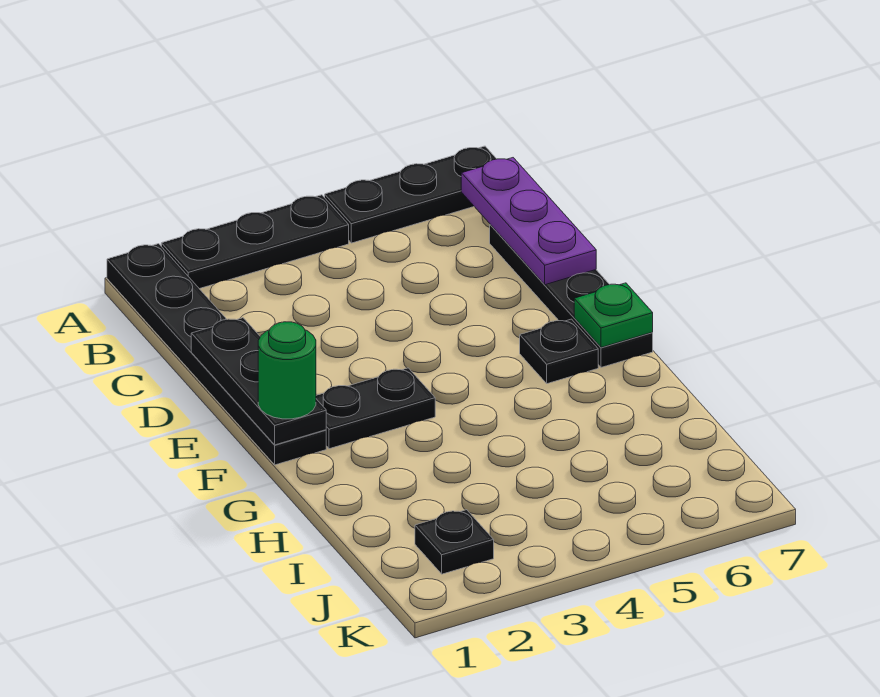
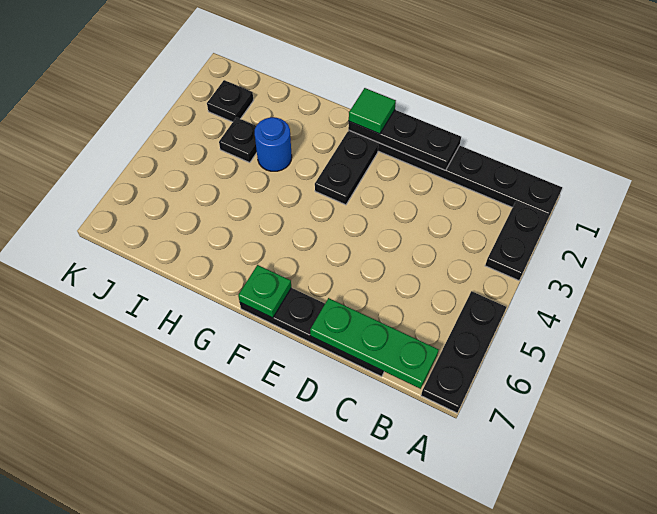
black 1x3 plate [161,195,349,289] -> black 1x2 plate [485,202,549,280]
purple 1x3 plate [461,158,596,285] -> green 1x3 plate [310,298,439,389]
green 1x1 round brick [258,322,316,419] -> green 1x1 tile [349,88,396,134]
black 1x1 plate [520,319,598,384] -> black 1x1 plate moved to [219,117,257,163]
none -> blue 1x1 round brick [255,117,292,171]

